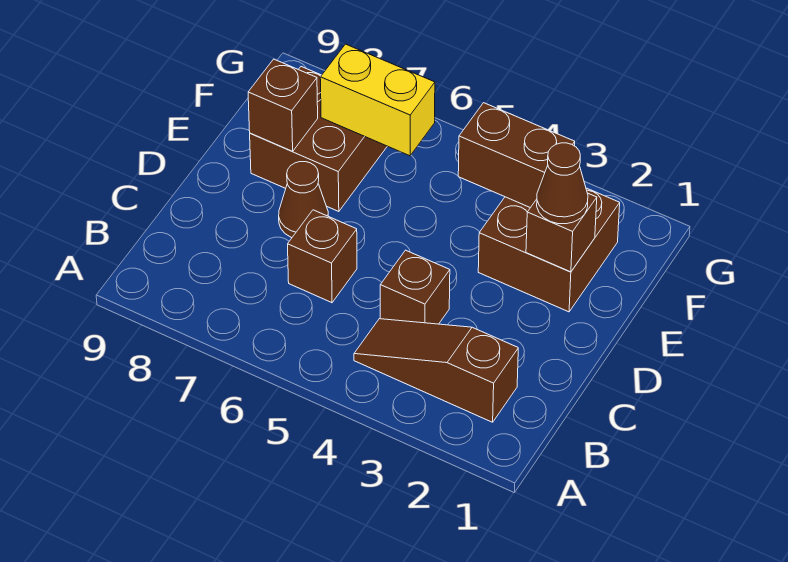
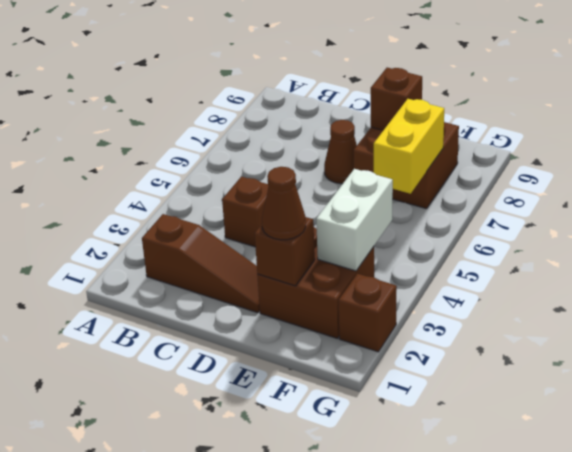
brown 1x3 slope [354,319,518,422] -> brown 1x3 slope turned to [142,214,260,313]
brown 1x1 brick [288,210,357,303] -> brown 1x1 brick moved to [339,274,397,352]
brown 1x2 brick [458,103,575,208] -> white 1x2 brick [316,169,393,271]

